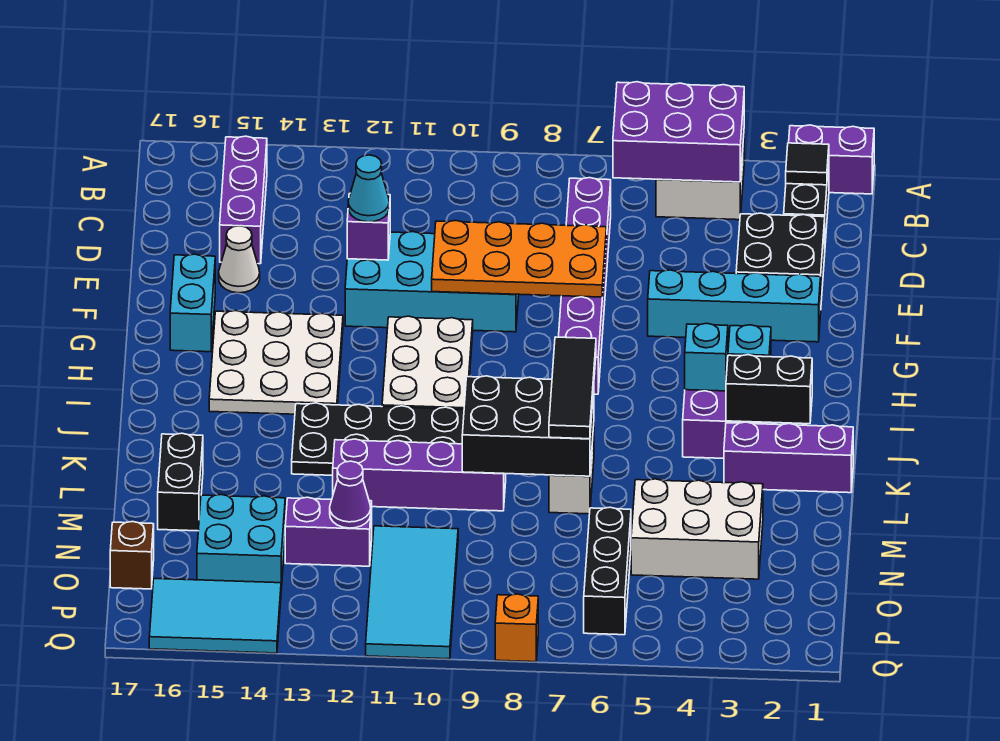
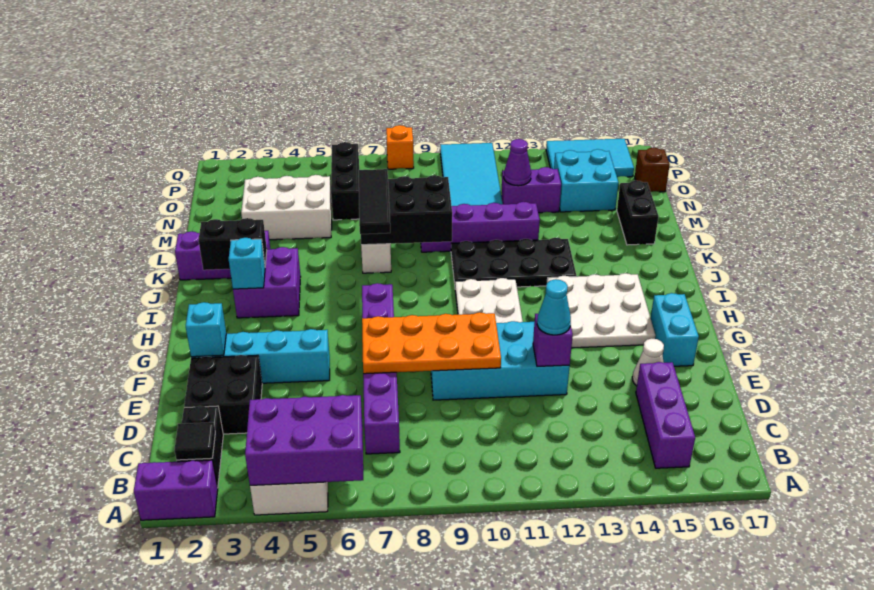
cyan 1x1 brick [685,323,728,391] -> cyan 1x1 brick moved to [186,302,226,357]

